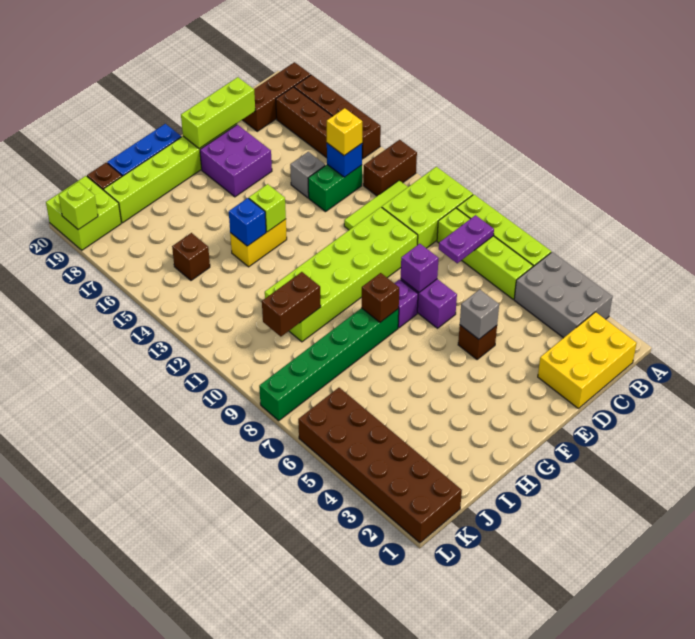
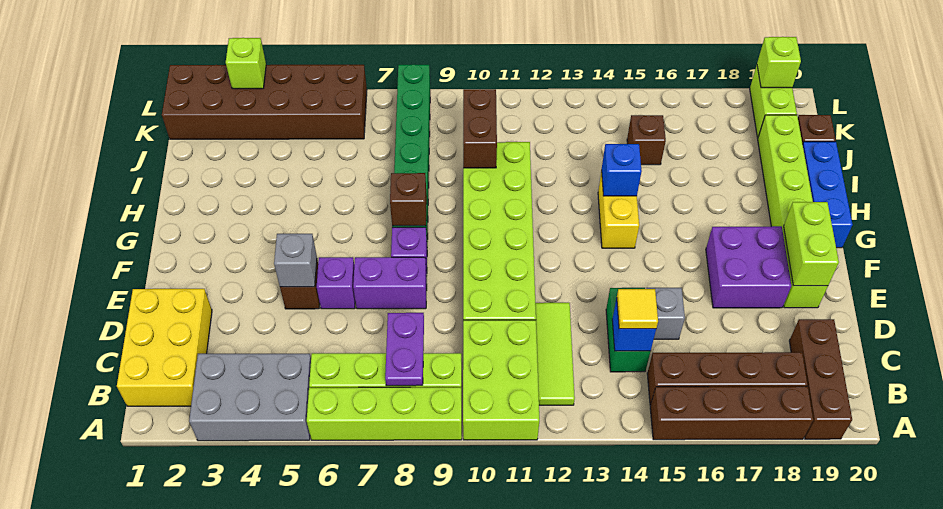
brown 1x2 brick [364,140,417,196] -> none
yellow 1x1 brick [327,108,362,156] -> yellow 1x1 tile [617,289,658,329]
lime 1x3 brick [181,77,255,149] -> lime 1x2 brick [784,202,839,286]
purple 1x1 brick [401,244,439,292] -> purple 1x1 brick moved to [317,257,355,309]
lime 1x1 brick [249,184,286,232] -> lime 1x1 brick moved to [226,38,266,89]
lime 2x2 brick [46,176,121,250] -> lime 1x2 brick [750,65,797,138]

